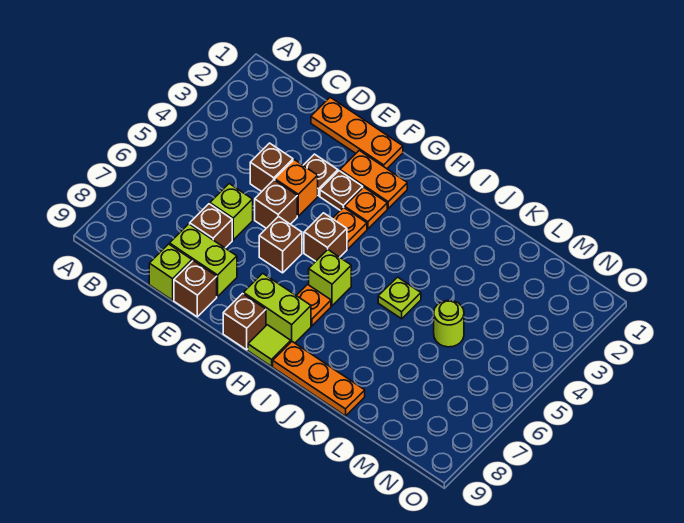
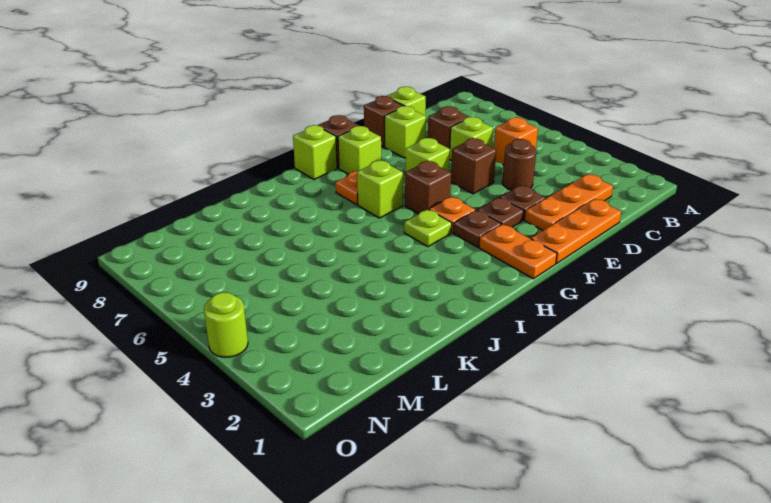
brown 1x1 brick [250,143,293,192] -> brown 1x1 round brick [502,139,536,190]
lime 1x2 brick [169,224,237,297] -> lime 1x1 brick [385,106,426,158]
orange 1x1 brick [275,160,318,216] -> orange 1x1 brick moved to [494,117,538,165]
orange 1x2 plate [340,150,407,209] -> orange 1x2 plate turned to [479,224,557,279]
brown 1x1 brick [259,216,302,273] -> lime 1x1 brick [405,138,450,172]
orange 1x1 plate [345,187,387,229] -> brown 1x1 plate [453,210,501,247]
lime 1x2 brick [244,273,311,343] -> lime 1x1 brick [338,126,381,174]
lime 1x1 tile [248,325,291,366] -> lime 1x1 brick [293,125,337,180]
orange 1x3 plate [273,342,365,416] -> orange 1x3 plate moved to [525,174,613,230]
lime 1x1 plate [378,277,421,319] -> lime 1x1 plate moved to [404,209,452,247]
lime 1x1 round brick [434,300,464,347] -> lime 1x1 round brick moved to [204,292,248,357]

